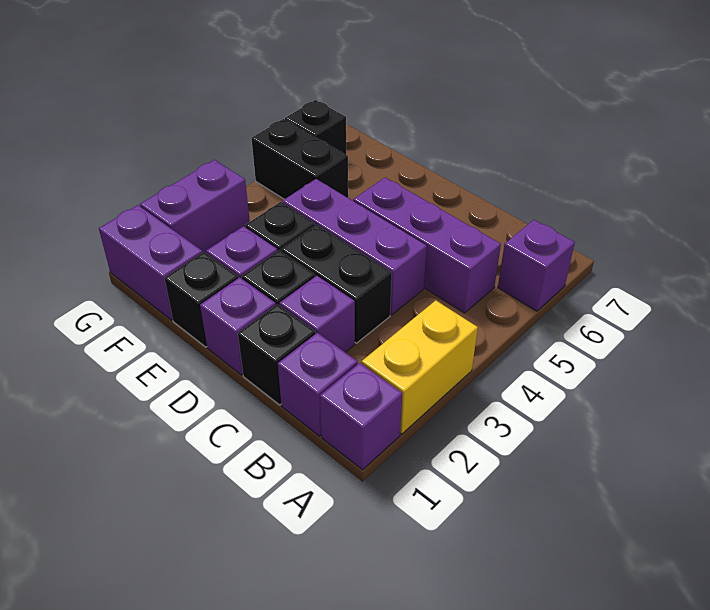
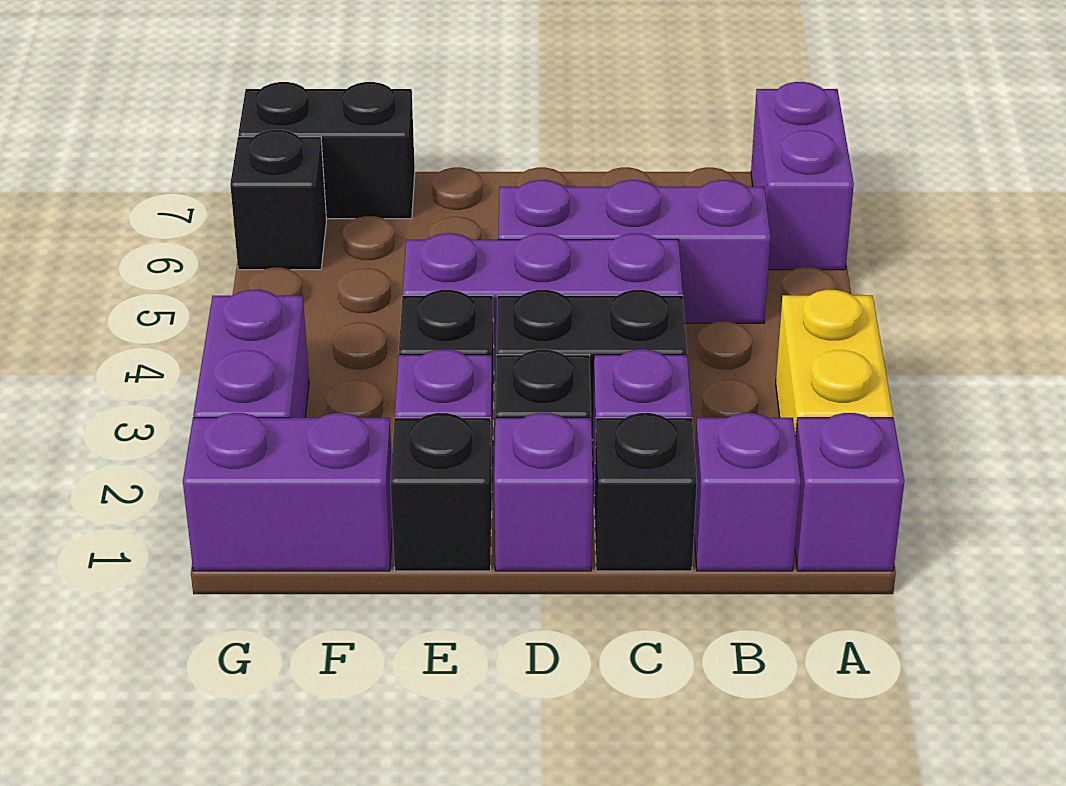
purple 1x1 brick [498,220,575,311] -> purple 1x2 brick [751,82,854,270]
black 1x2 brick [252,119,348,199] -> black 1x2 brick moved to [238,82,415,219]

